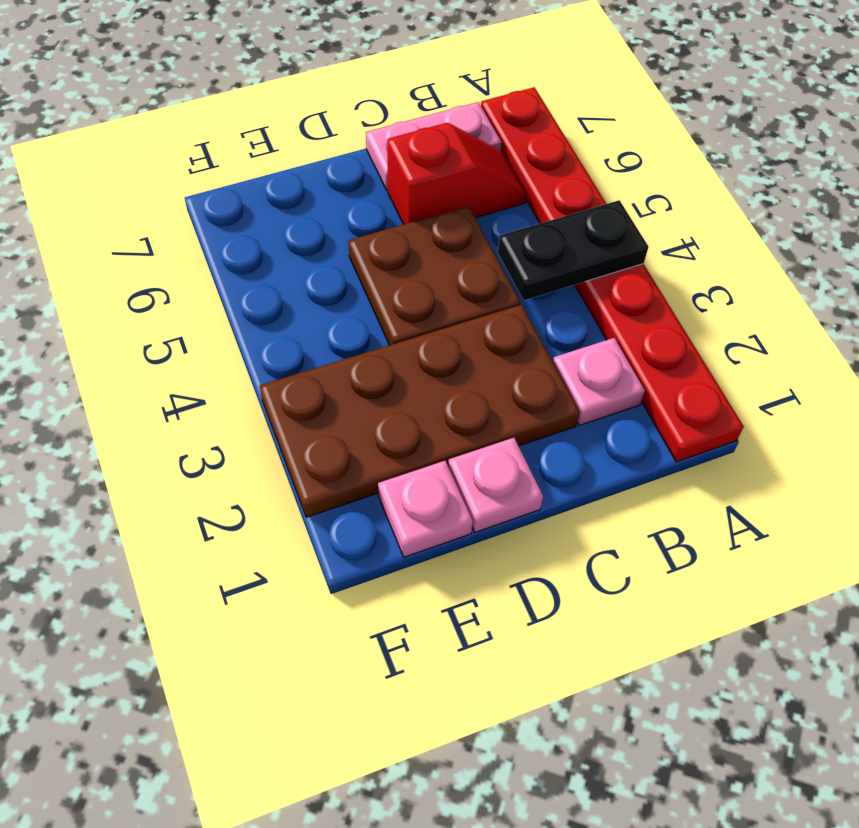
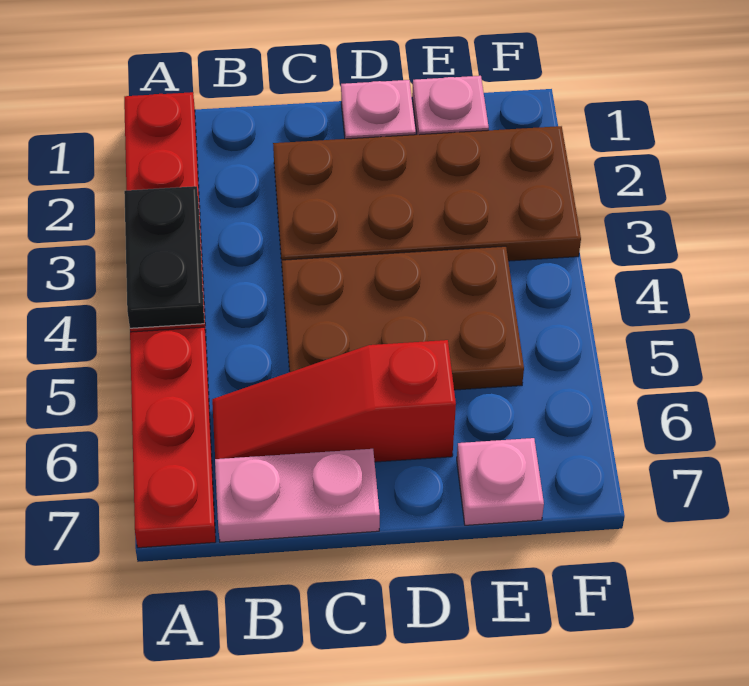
black 1x2 plate [498,200,649,300] -> black 1x2 plate turned to [124,186,204,328]
pink 1x1 plate [553,338,645,426] -> pink 1x1 plate moved to [457,438,544,525]
red 1x2 slope [387,123,526,224] -> red 1x3 slope [212,340,456,462]
brown 2x2 plate [348,206,521,345] -> brown 2x3 plate [282,246,524,390]

